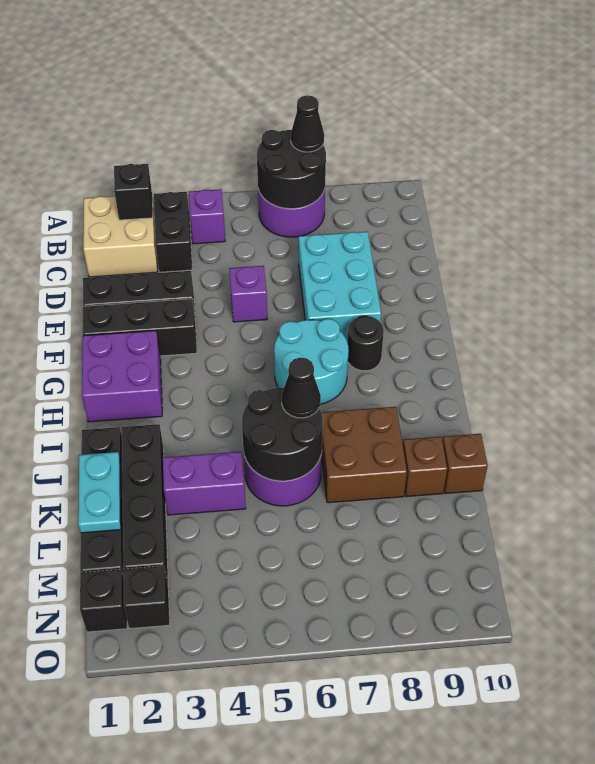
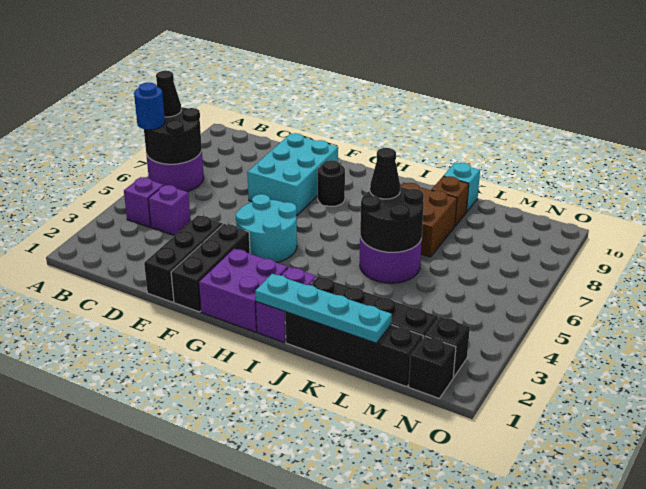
none -> blue 1x1 round brick [134,83,165,130]
tan 2x2 brick [83,196,157,277] -> none
black 1x1 brick [114,164,153,220] -> none
black 1x2 brick [154,192,192,272] -> none
cyan 2x3 brick [299,232,381,342] -> cyan 2x3 brick turned to [247,133,338,215]
purple 1x1 brick [229,266,267,322] -> purple 1x1 brick moved to [148,185,191,236]
cyan 2x2 round brick [274,319,349,404] -> cyan 2x2 round brick moved to [236,194,297,262]
cyan 1x2 plate [78,452,121,533] -> cyan 1x4 plate [255,274,392,343]
purple 1x2 brick [163,452,246,515] -> purple 1x2 brick moved to [256,267,316,343]
brown 1x1 brick [443,434,488,494] -> cyan 1x1 brick [444,163,480,212]

